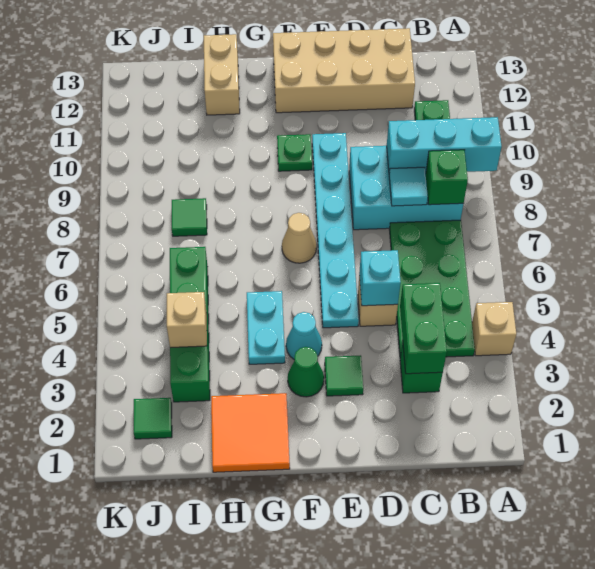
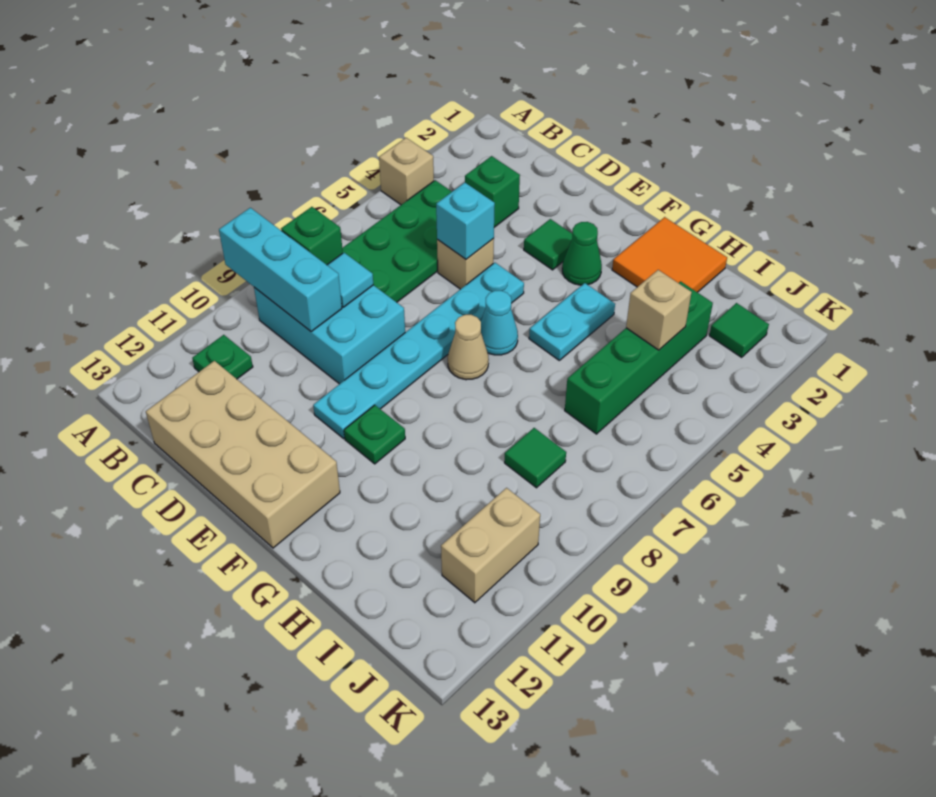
green 1x2 brick [400,283,447,374] -> none
cyan 1x1 cone [286,312,322,359] -> cyan 1x1 cone moved to [481,291,518,355]
tan 1x2 brick [204,34,240,115] -> tan 1x2 brick moved to [441,488,540,603]

